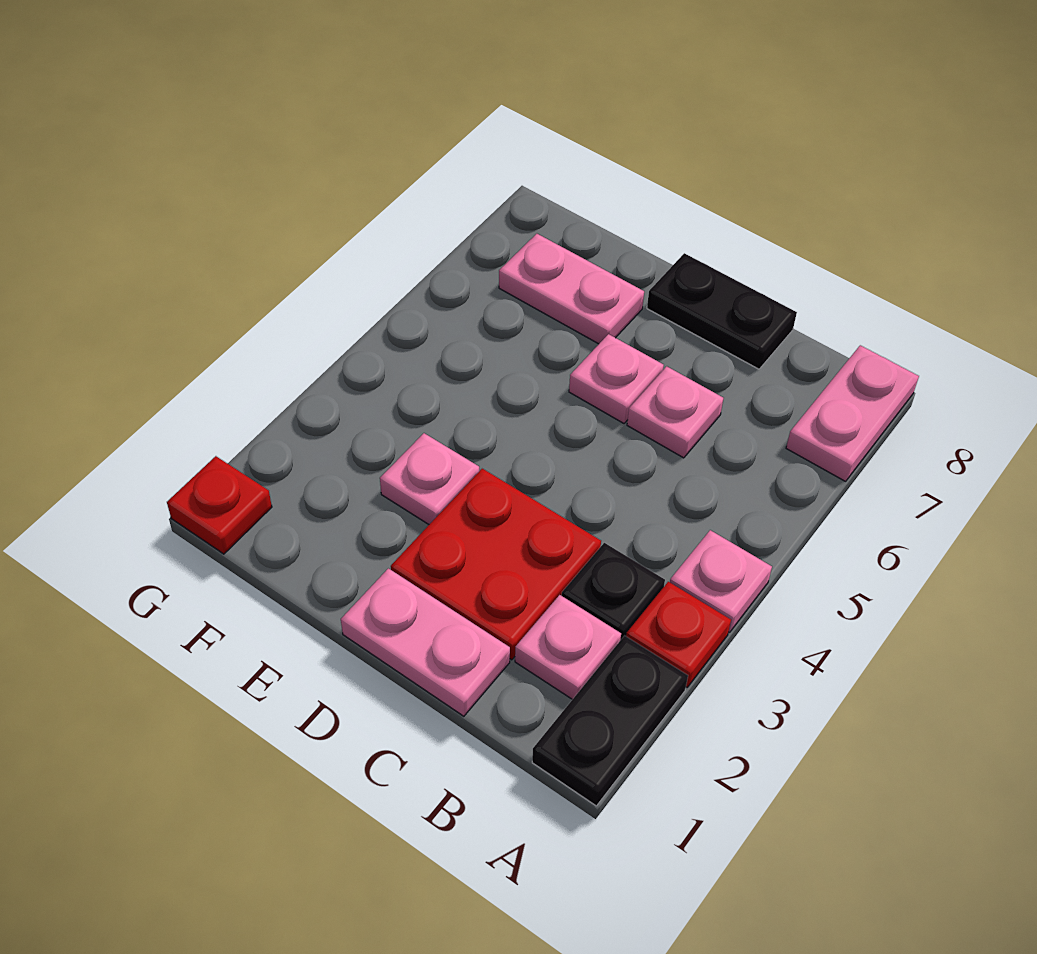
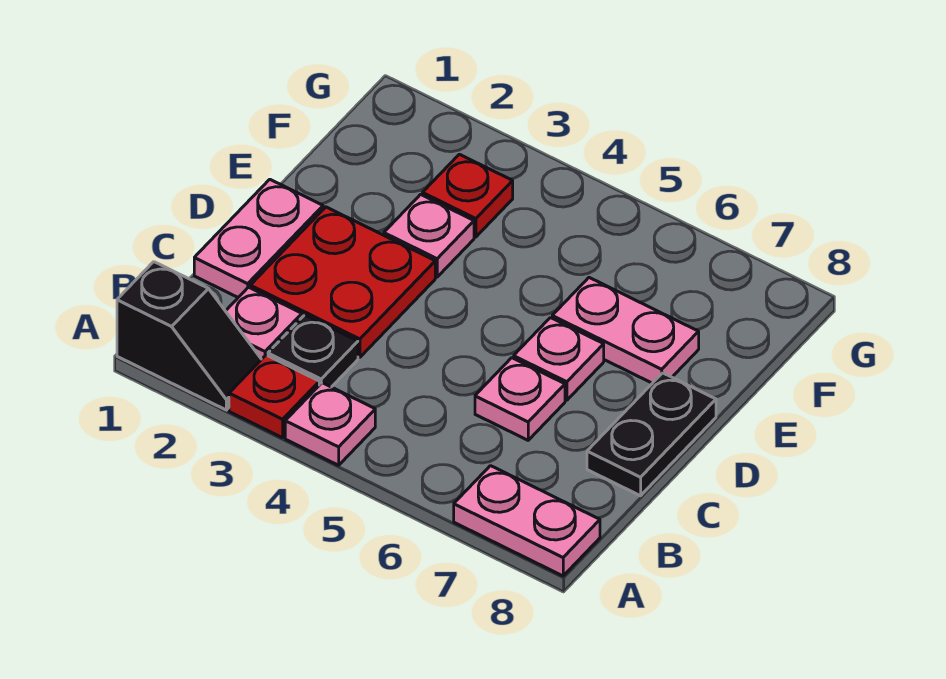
black 1x2 plate [532,636,688,806] -> black 1x2 slope [117,262,261,410]
pink 1x2 plate [499,234,644,344] -> pink 1x2 plate turned to [552,278,699,383]
red 1x1 plate [167,456,272,554] -> red 1x1 plate moved to [422,154,513,237]

